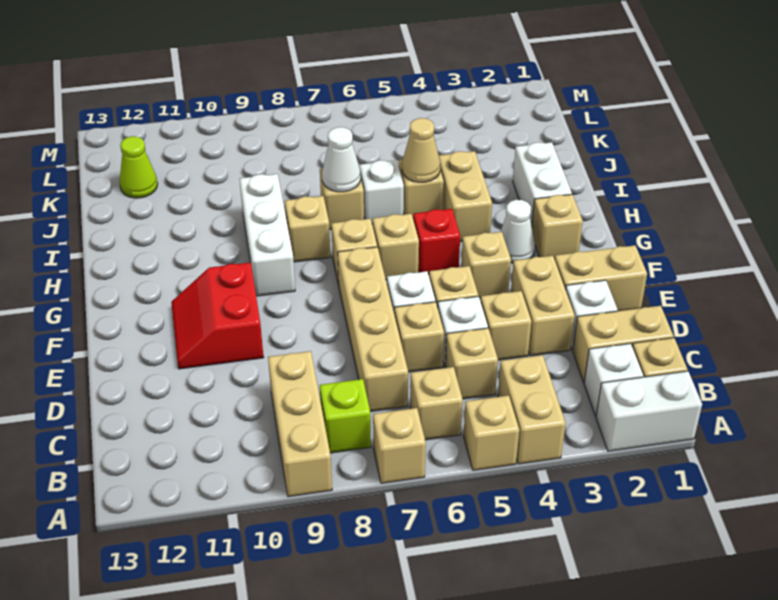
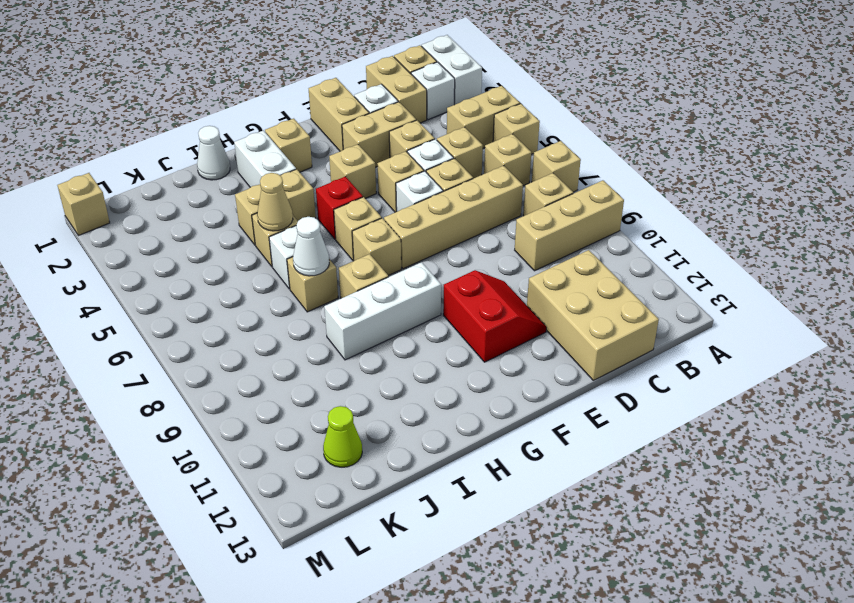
lime 1x1 brick [320,379,371,453] -> tan 1x1 brick [523,173,573,216]
none -> tan 2x3 brick [527,250,659,380]
red 2x2 slope [171,262,264,369] -> red 2x2 slope turned to [443,270,546,362]
white 1x1 cone [500,200,535,263] -> white 1x1 cone moved to [197,126,230,180]
white 1x2 brick [513,142,572,226] -> white 1x2 brick turned to [234,130,296,187]
none -> tan 1x1 brick [58,173,110,236]

